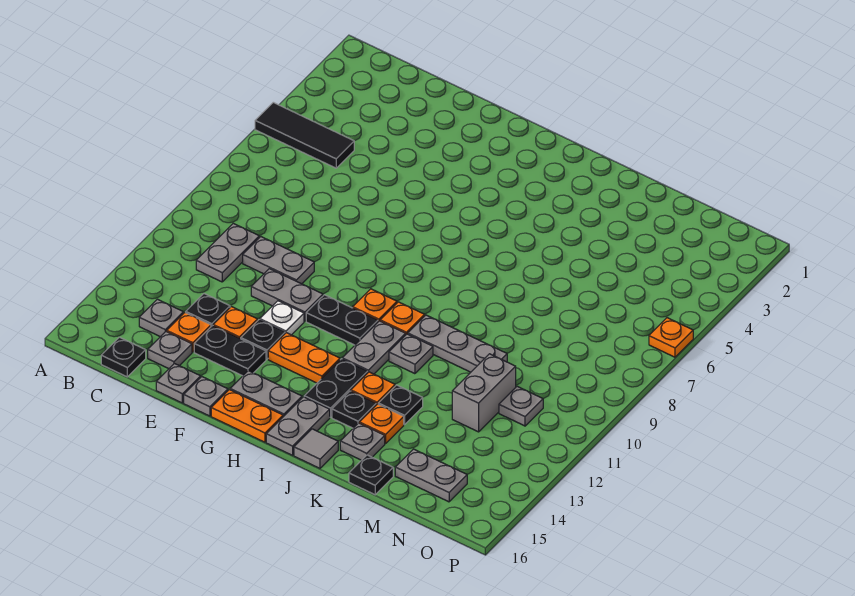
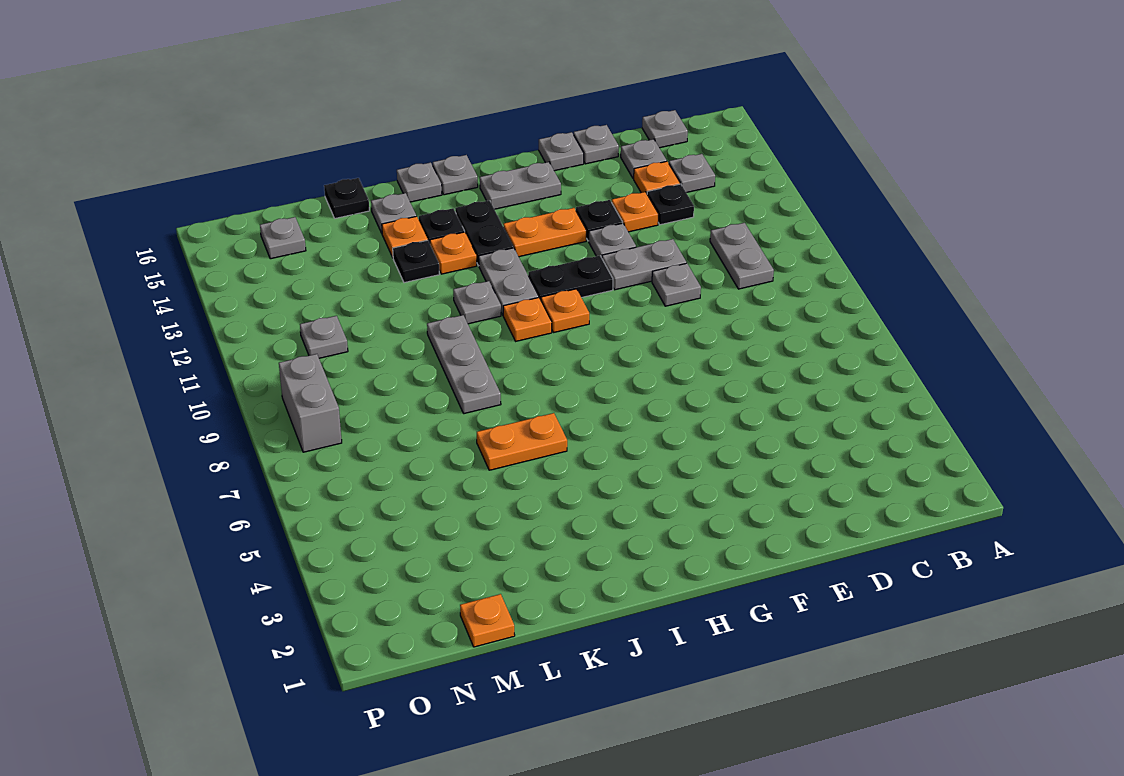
black 1x3 tile [255,102,354,168] -> none
black 1x1 plate [101,337,146,377] -> grey 1x1 plate [642,110,688,148]
grey 1x2 plate [243,237,314,284] -> grey 1x1 plate [652,263,701,306]
black 1x2 plate [194,326,266,376] -> none
white 1x1 plate [260,301,304,335] -> grey 1x1 plate [589,223,636,258]
orange 1x2 plate [211,390,283,442] -> orange 1x2 plate moved to [477,413,567,470]
grey 1x2 plate [266,397,330,455] -> grey 1x1 plate [433,155,478,195]
grey 1x3 plate [408,315,507,372] -> grey 1x3 plate turned to [427,315,501,414]
grey 1x1 tile [294,429,338,468] -> grey 1x1 plate [397,162,442,202]
grey 1x2 brick [452,354,516,432] -> grey 1x2 brick moved to [279,354,342,452]
grey 1x2 plate [395,449,467,502] -> grey 1x1 plate [260,217,306,259]
orange 1x1 plate [649,318,693,357] -> orange 1x1 plate moved to [460,594,515,647]

